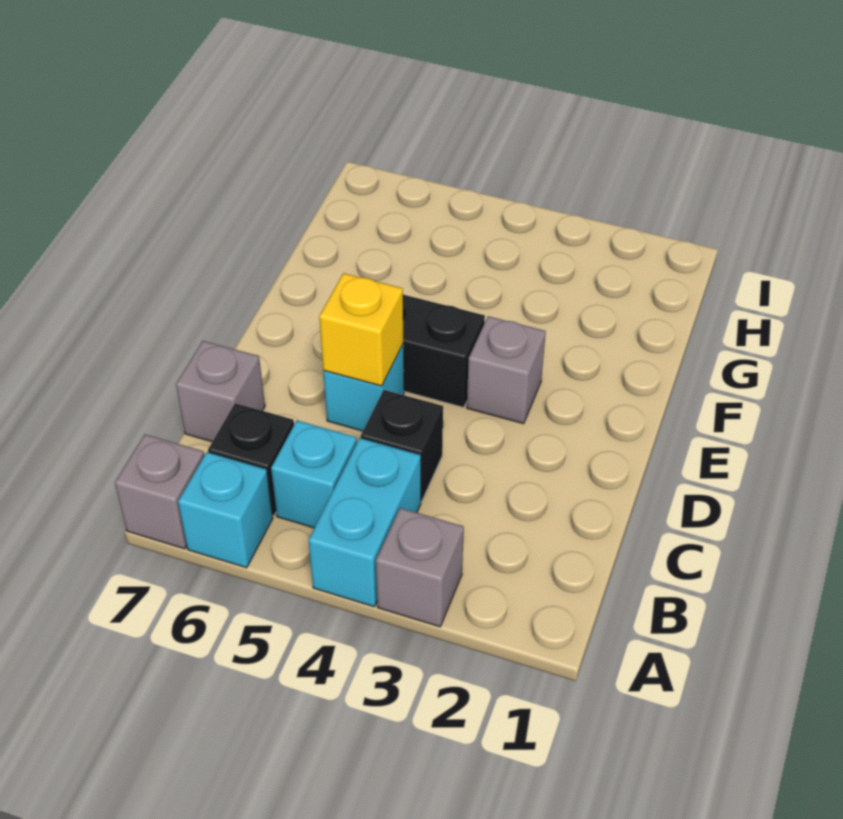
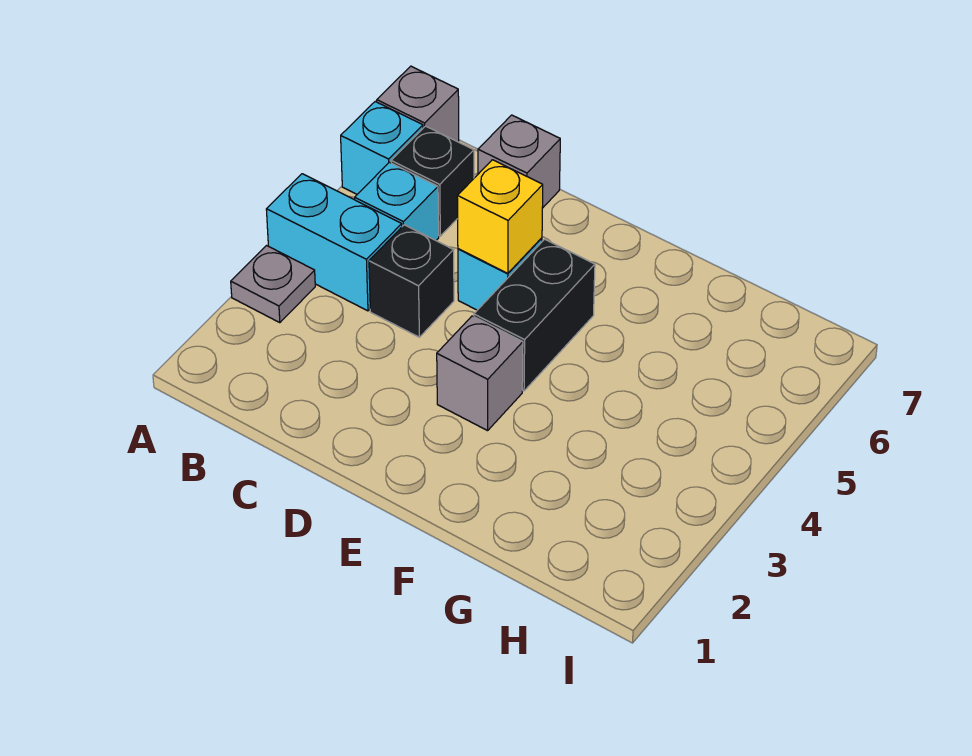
grey 1x1 brick [376,508,464,627] -> grey 1x1 plate [231,246,315,323]

